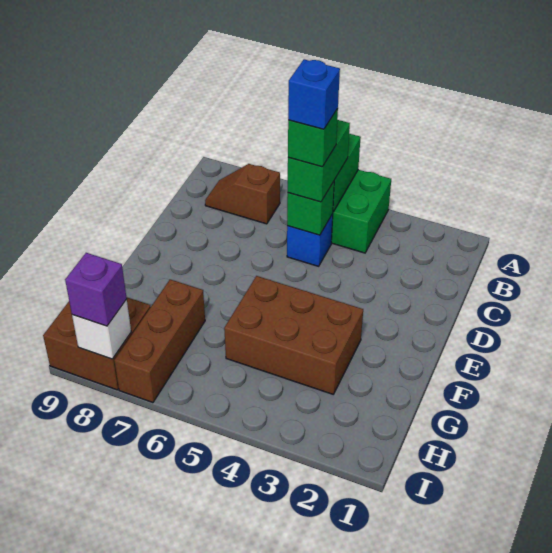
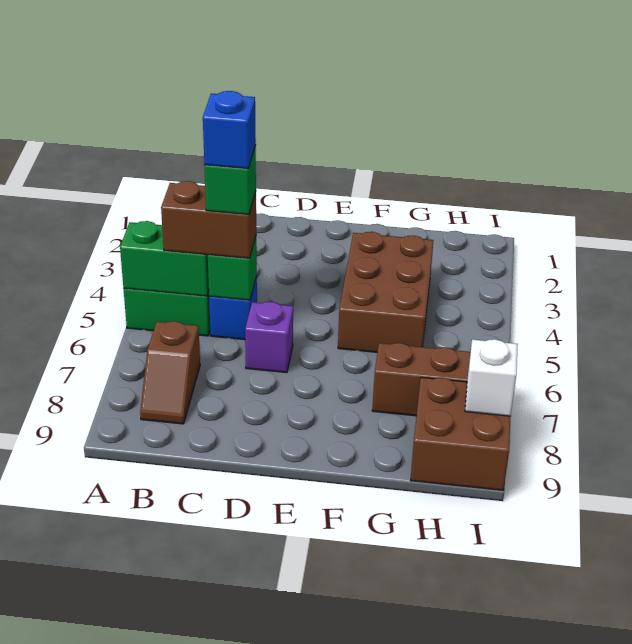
green 1x2 brick [288,120,350,202] -> brown 1x2 brick [161,181,256,258]
purple 1x1 brick [65,253,127,326] -> purple 1x1 brick moved to [245,302,293,373]

